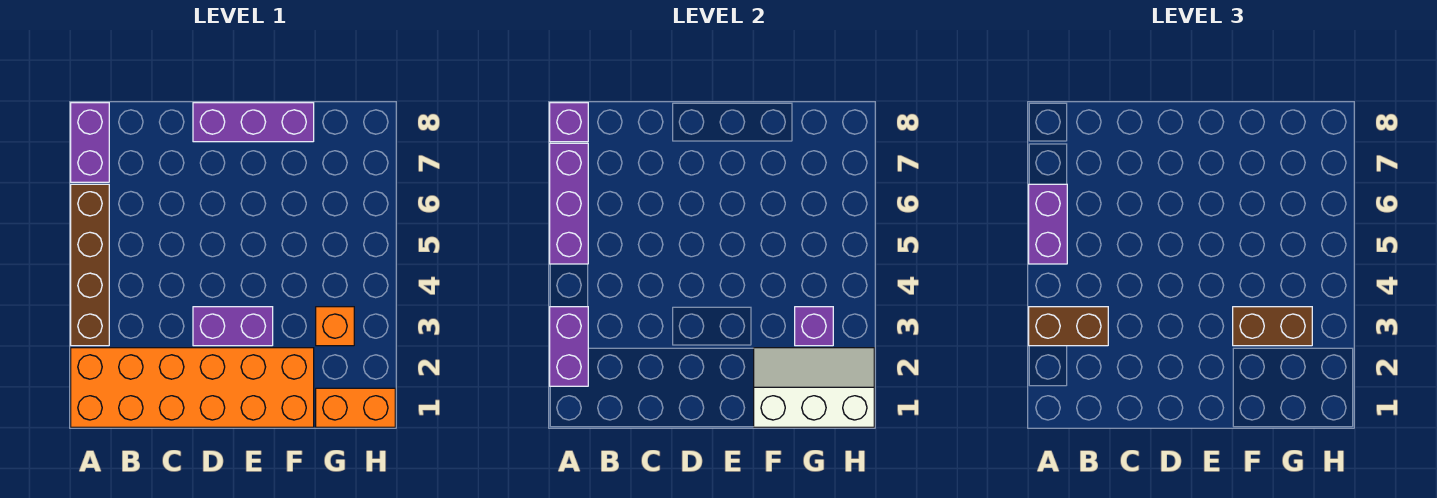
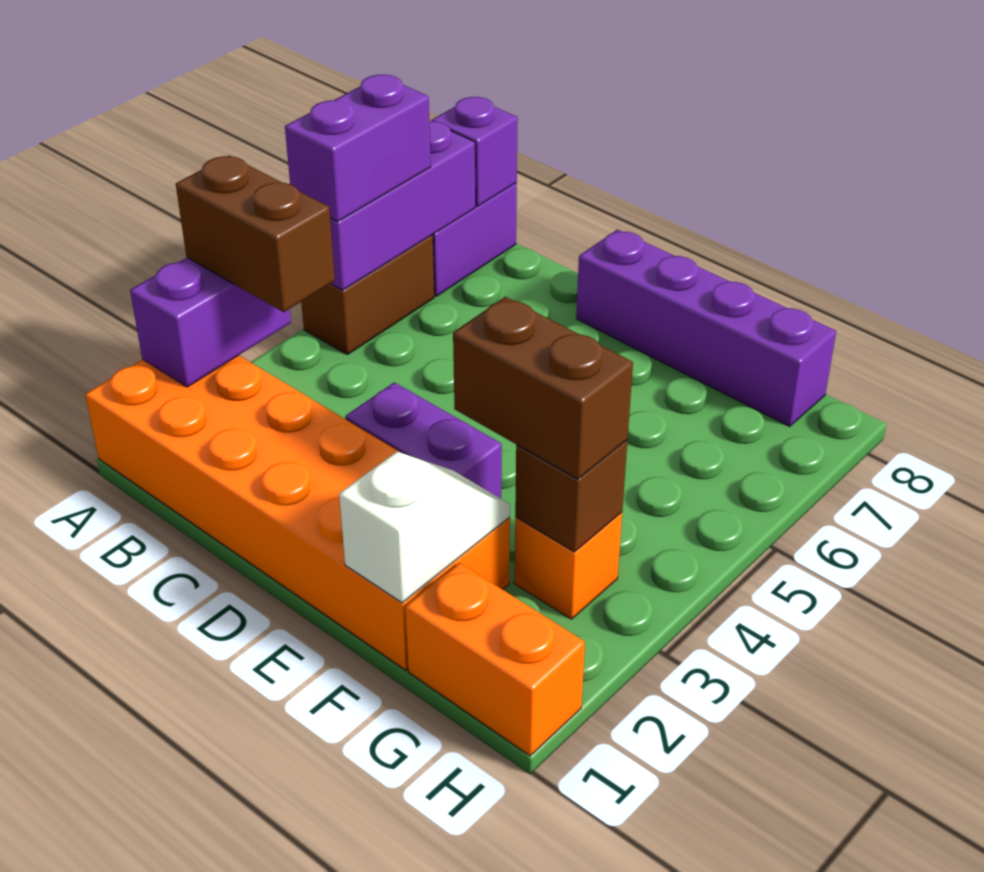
brown 1x4 brick [71,184,109,346] -> brown 1x2 brick [301,235,434,355]
purple 1x3 brick [193,103,314,142] -> purple 1x4 brick [576,230,836,426]
white 2x3 slope [754,348,874,427] -> white 1x2 slope [339,452,510,603]
purple 1x1 brick [795,307,833,346] -> brown 1x1 brick [515,440,627,552]

